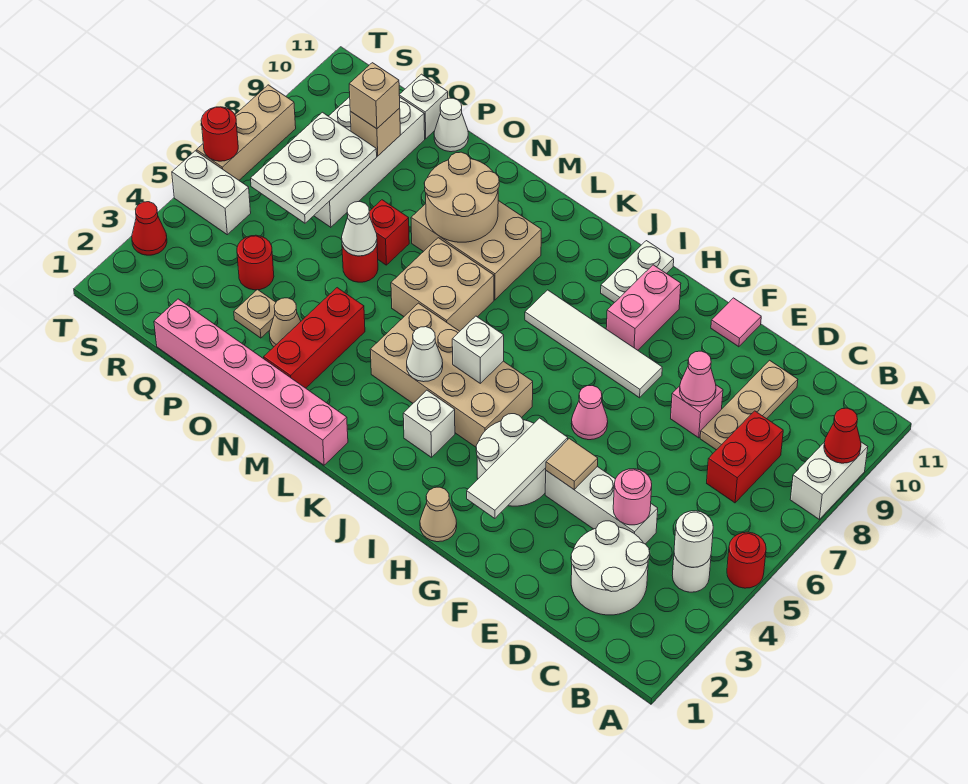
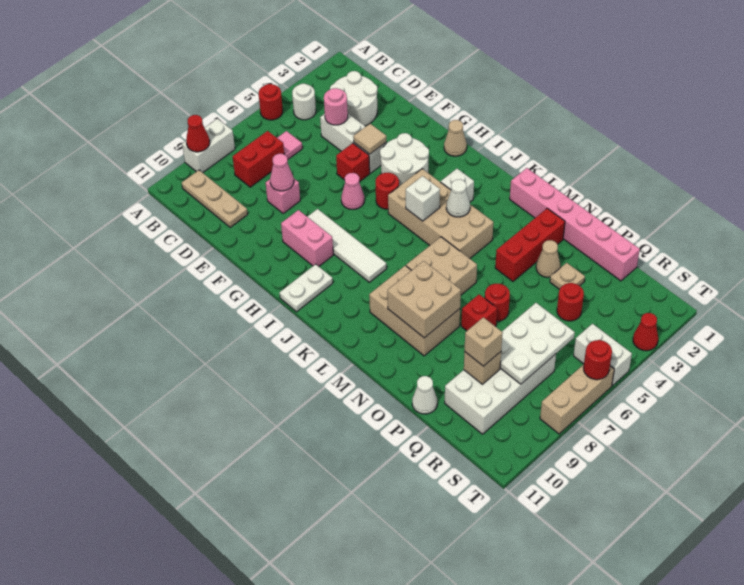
white 1x1 round brick [674,511,713,567] -> none
tan 1x3 plate [700,360,798,450] -> tan 1x3 plate turned to [182,170,248,227]
none -> red 1x1 brick [336,143,370,182]
pink 1x1 tile [711,298,761,347] -> pink 1x1 tile moved to [277,131,302,160]
white 1x3 tile [467,418,568,518] -> none
none -> red 1x1 round brick [376,173,399,209]
pink 1x2 brick [606,265,681,350] -> pink 1x2 brick turned to [281,210,333,266]
tan 2x2 round brick [424,152,499,242] -> tan 2x2 brick [387,261,461,338]
white 1x1 cone [342,202,377,256] -> none
white 1x1 brick [399,74,448,139] -> none

